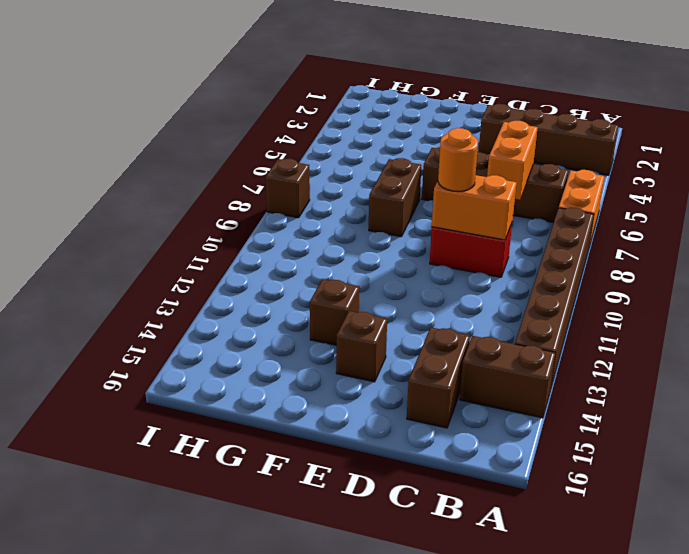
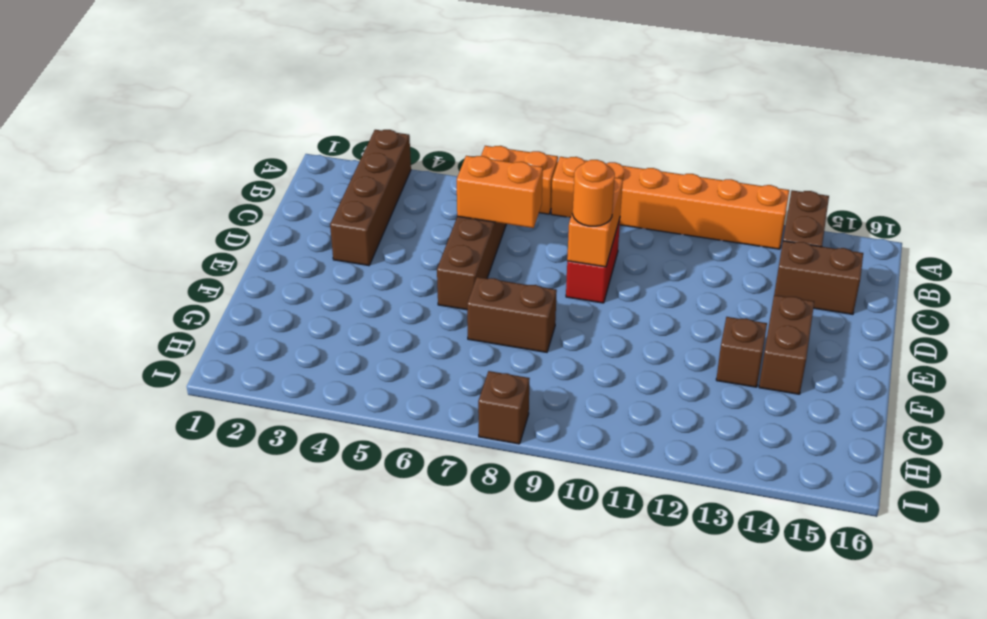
brown 1x6 brick [515,207,594,387] -> orange 1x6 brick [551,157,789,249]
brown 1x1 brick [336,311,387,382] -> brown 1x2 brick [759,295,814,394]

